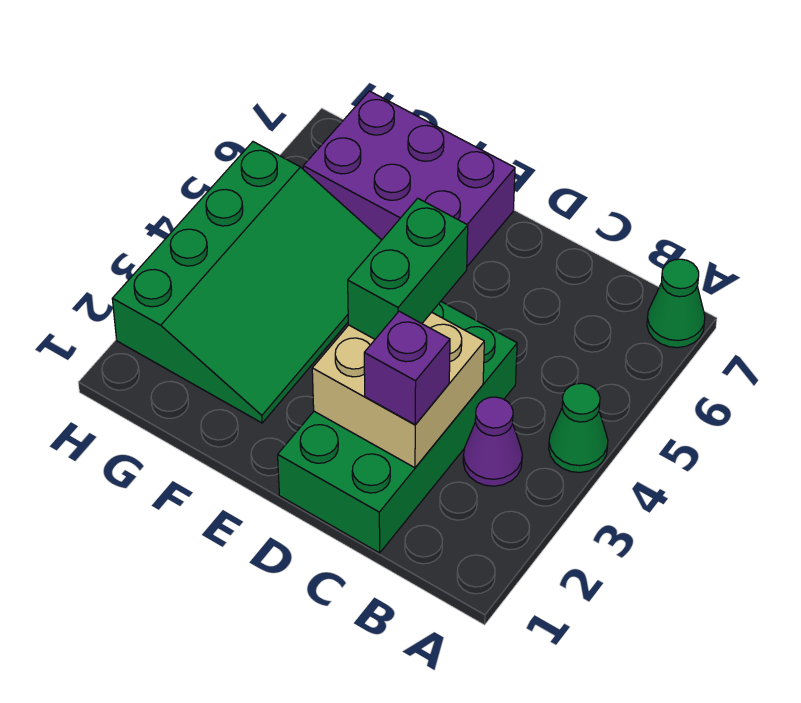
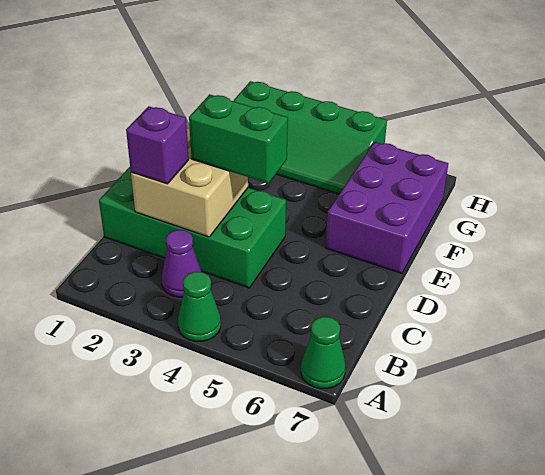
green 3x4 slope [112,142,381,423] -> green 2x4 slope [234,81,387,194]

